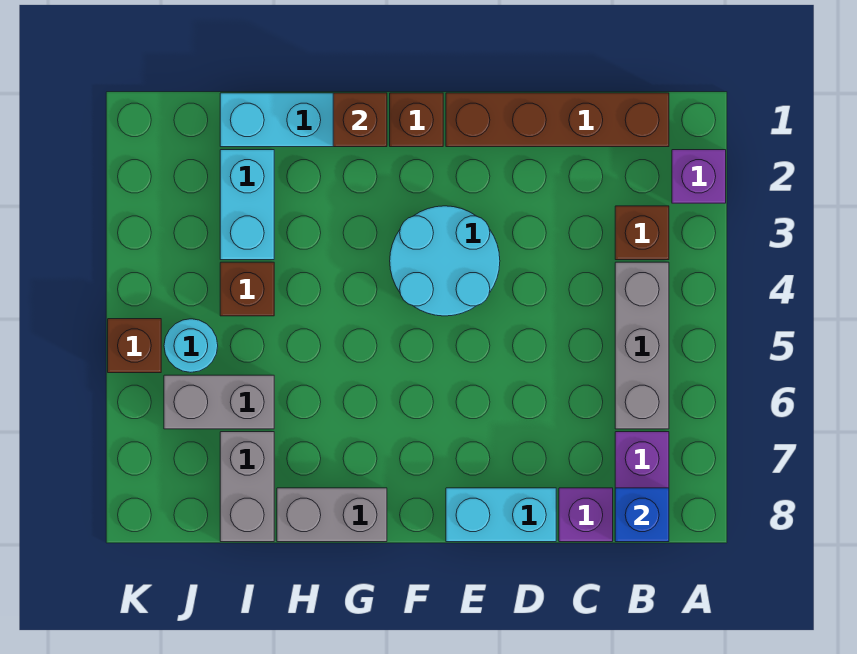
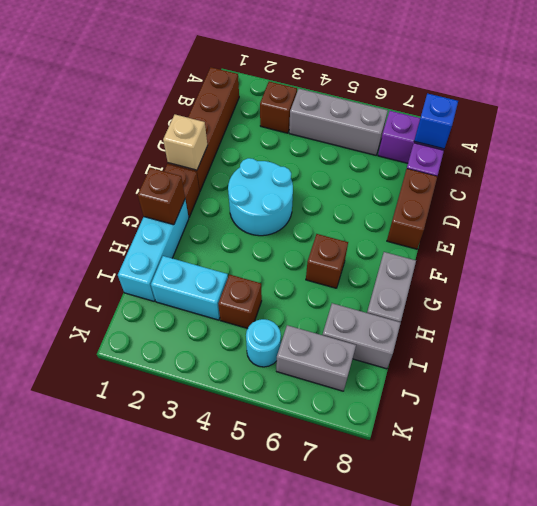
purple 1x1 brick [672,150,726,203] -> none
cyan 1x2 brick [446,488,556,542] -> brown 1x2 brick [387,169,437,249]
none -> tan 1x1 brick [163,115,208,170]
grey 1x2 brick [164,375,274,429] -> grey 1x2 brick turned to [276,325,356,391]
brown 1x1 brick [108,319,161,373] -> brown 1x1 brick moved to [306,234,348,288]

